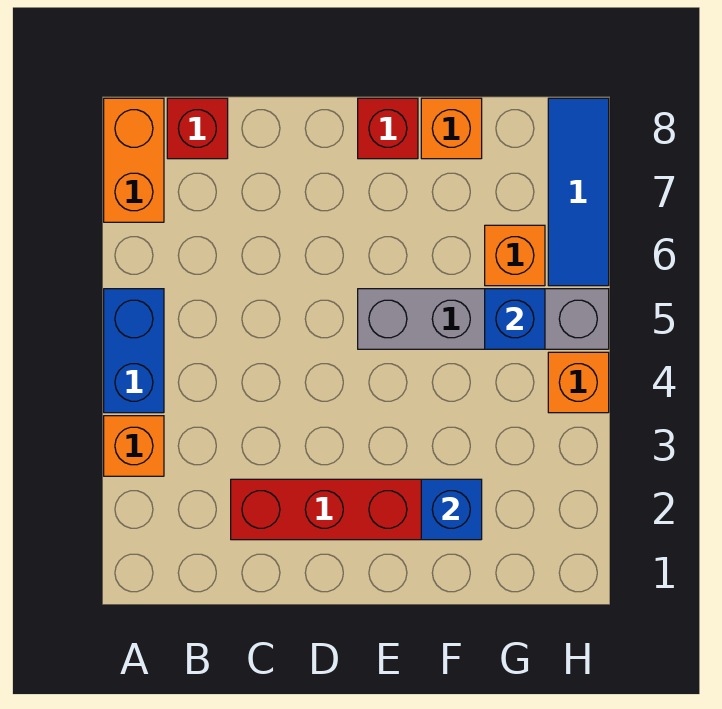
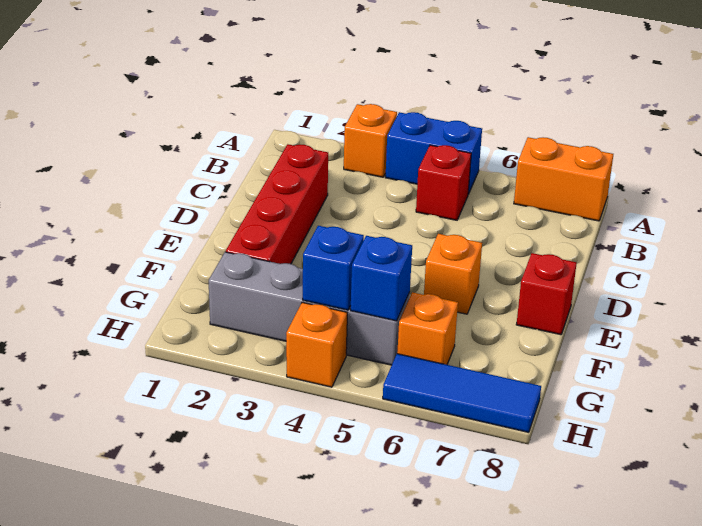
red 1x1 brick [167,98,228,159] -> red 1x1 brick moved to [416,145,471,220]
grey 1x4 brick [358,289,609,349] -> grey 1x4 brick turned to [209,252,410,365]
blue 1x1 brick [421,479,482,540] -> blue 1x1 brick moved to [303,226,364,310]
orange 1x1 brick [421,98,482,159] -> orange 1x1 brick moved to [424,234,482,314]

